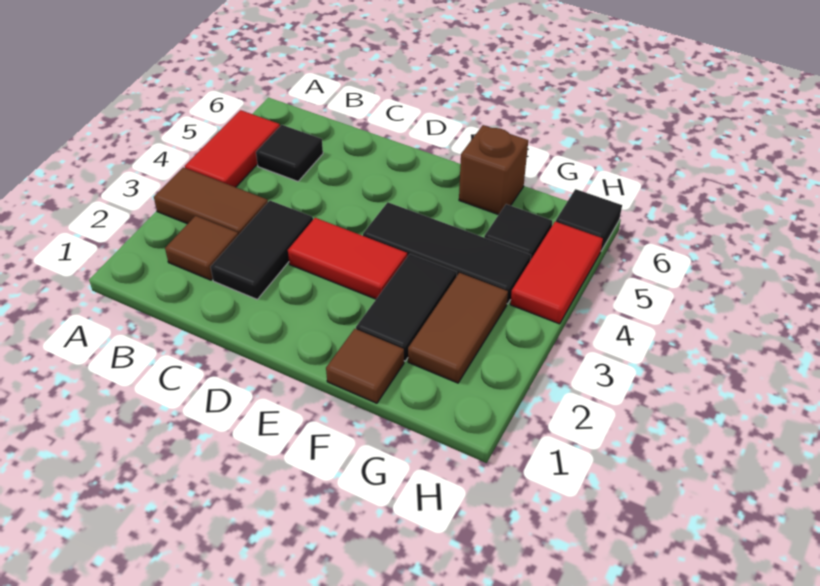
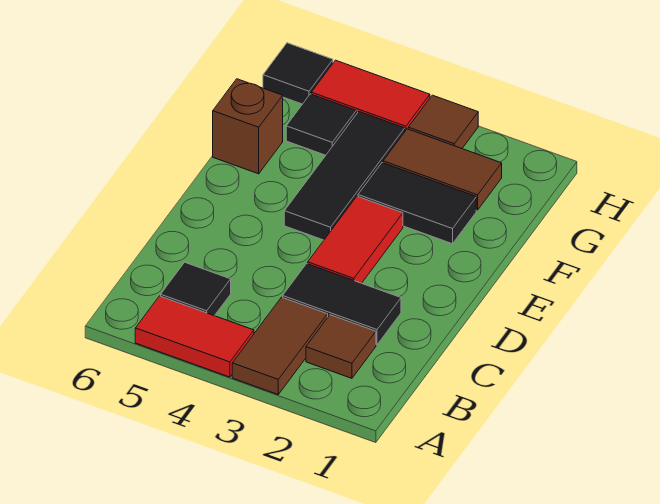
brown 1x1 tile [326,329,404,403] -> brown 1x1 tile moved to [408,95,478,148]

